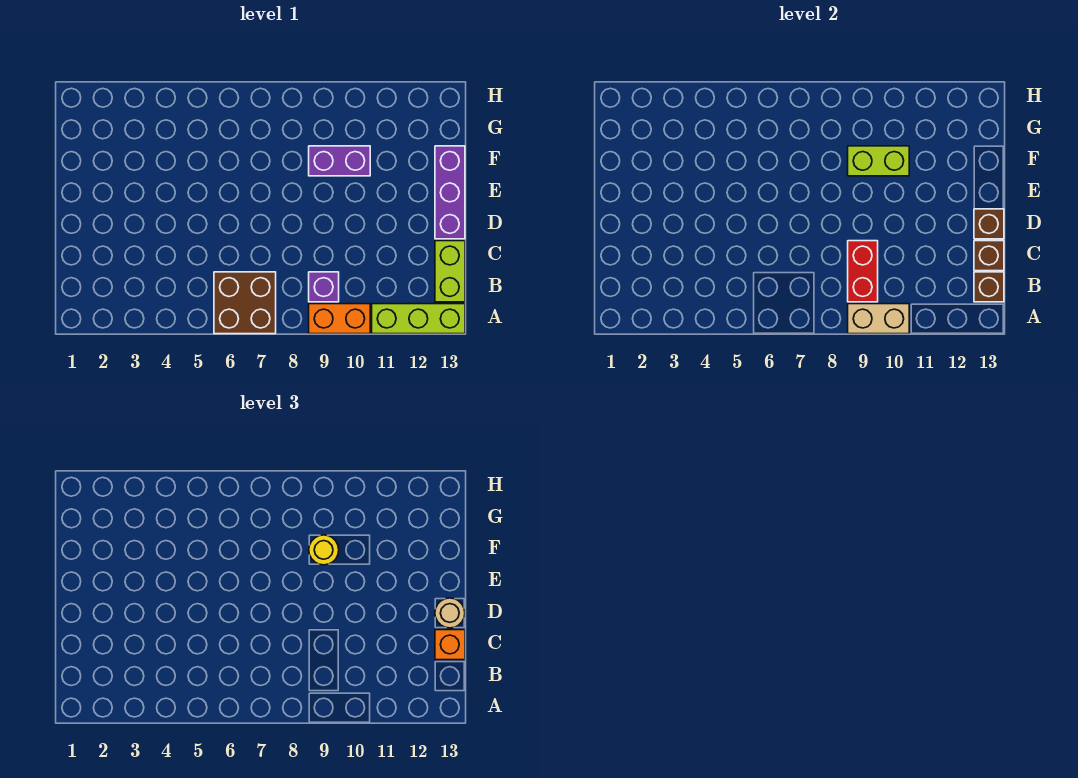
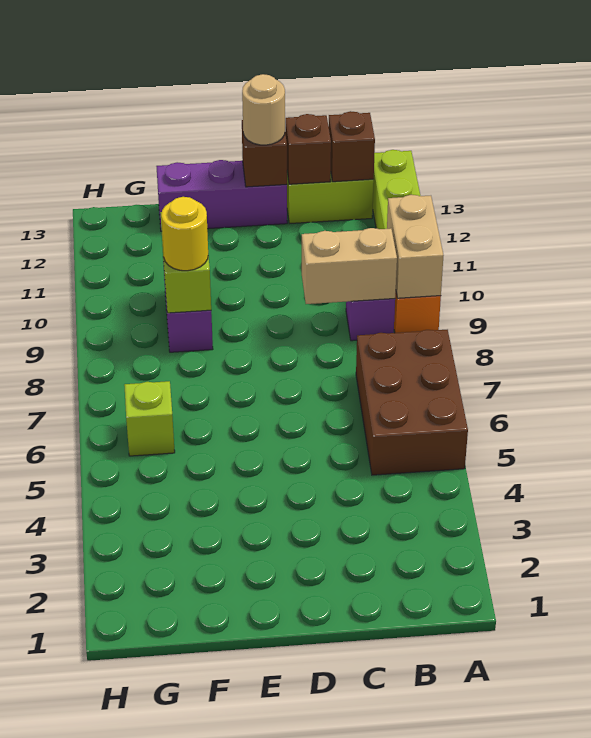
brown 2x2 brick [214,272,276,334] -> brown 2x3 brick [356,330,468,475]
red 1x2 brick [848,241,878,302] -> tan 1x2 brick [302,228,397,304]
orange 1x1 brick [435,630,465,660] -> none
none -> lime 1x1 brick [124,381,175,456]

